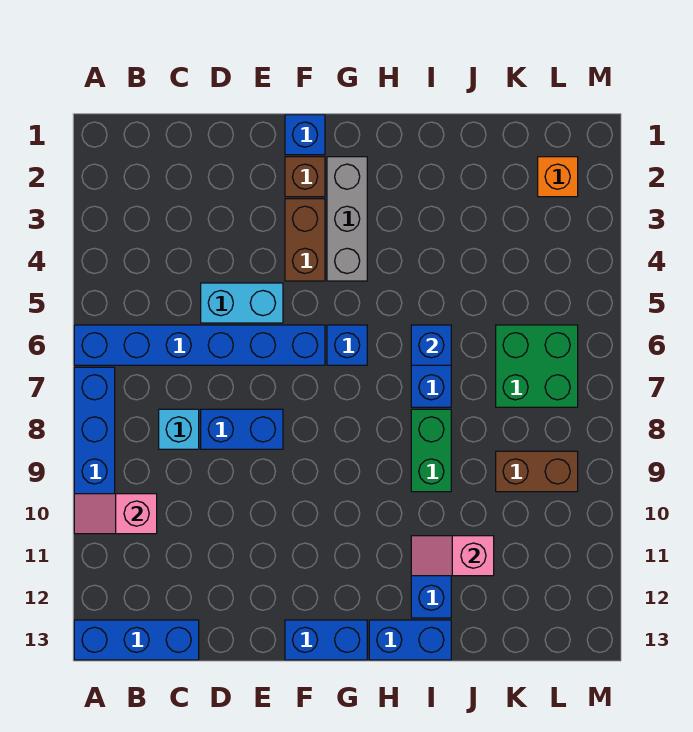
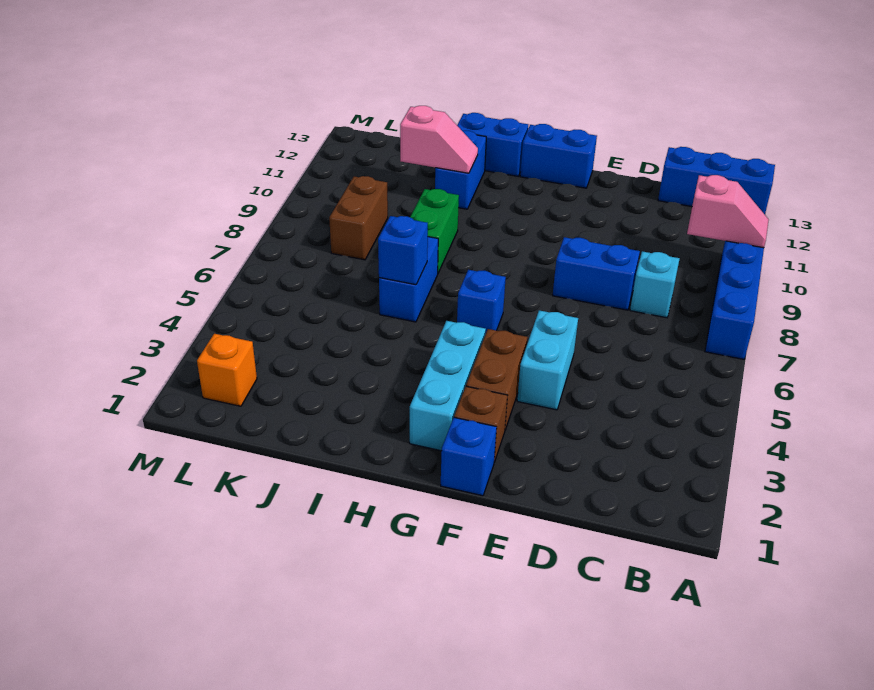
blue 1x6 brick [74,325,325,365] -> none
cyan 1x2 brick [201,283,283,323] -> cyan 1x2 brick turned to [517,310,578,410]
grey 1x3 brick [327,157,367,281] -> cyan 1x3 brick [410,321,486,451]
green 2x2 brick [496,325,578,407] -> none
brown 1x2 brick [496,451,578,492] -> brown 1x2 brick turned to [329,176,388,260]

